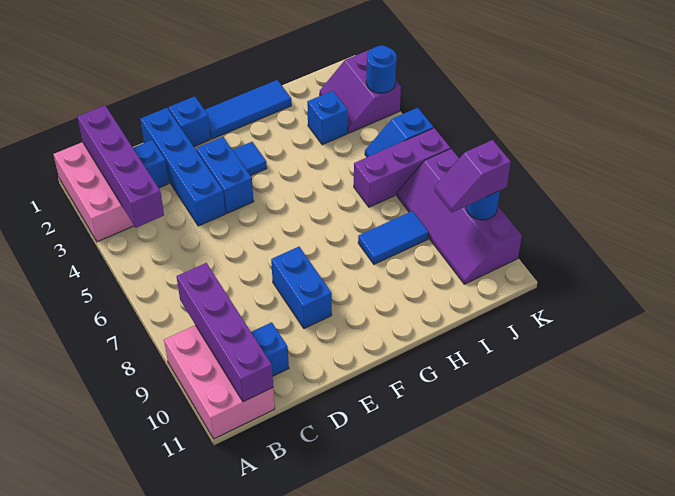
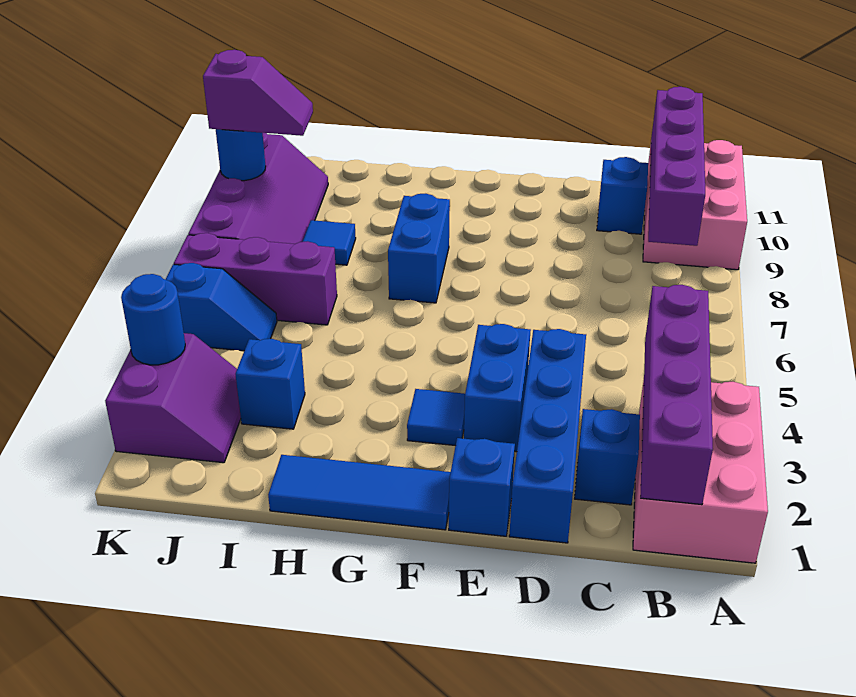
blue 1x2 brick [271,247,332,329] -> blue 1x2 brick moved to [388,193,450,303]
blue 1x2 tile [358,211,429,264] -> blue 1x1 tile [303,220,356,265]

